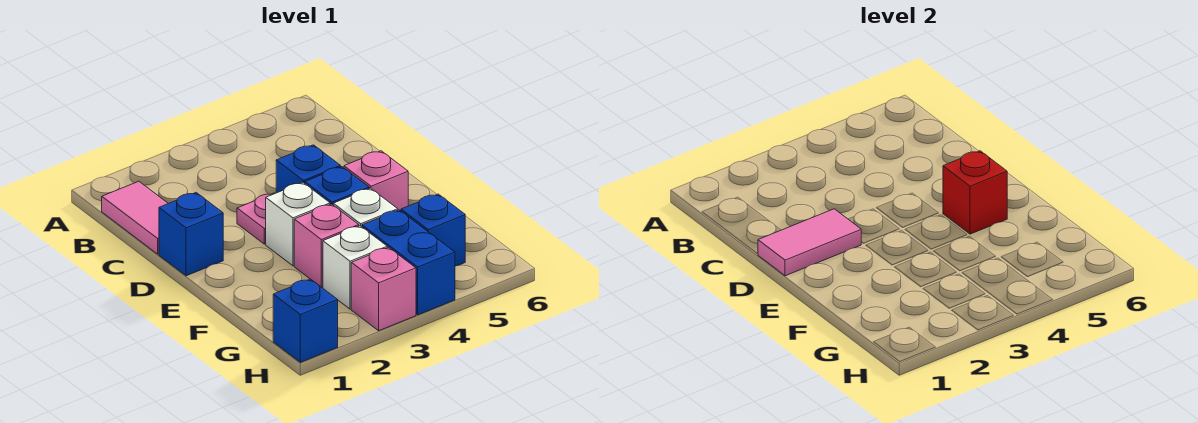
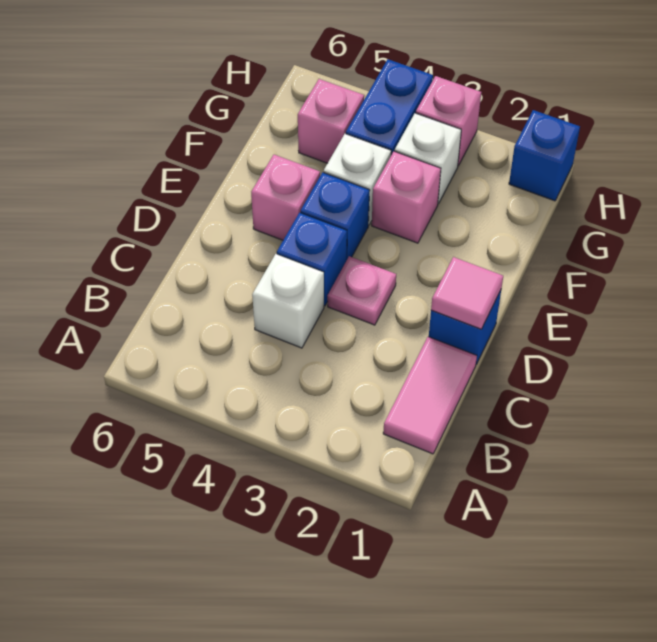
pink 1x2 tile [758,209,861,276] -> pink 1x1 tile [431,257,503,329]
white 1x1 brick [266,182,330,266] -> white 1x1 brick moved to [252,254,324,348]
red 1x1 brick [943,151,1007,234] -> none
blue 1x1 brick [401,194,465,266] -> pink 1x1 brick [298,79,364,163]

